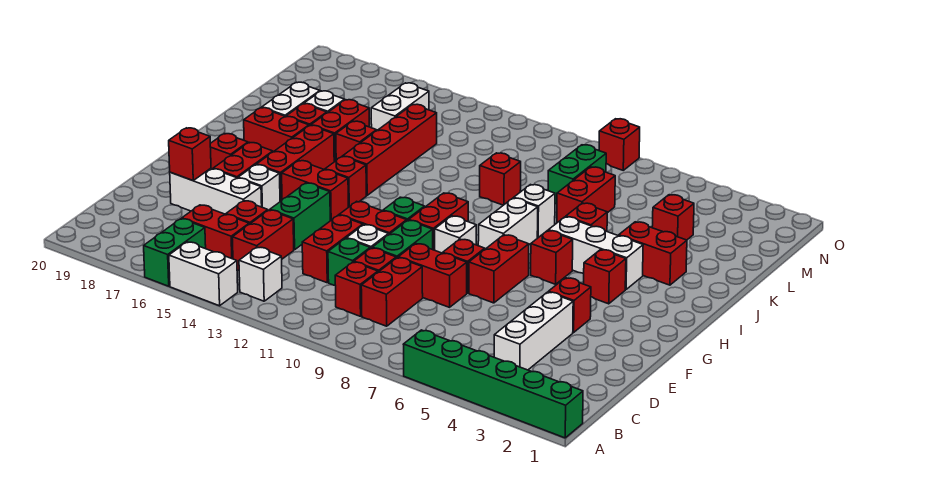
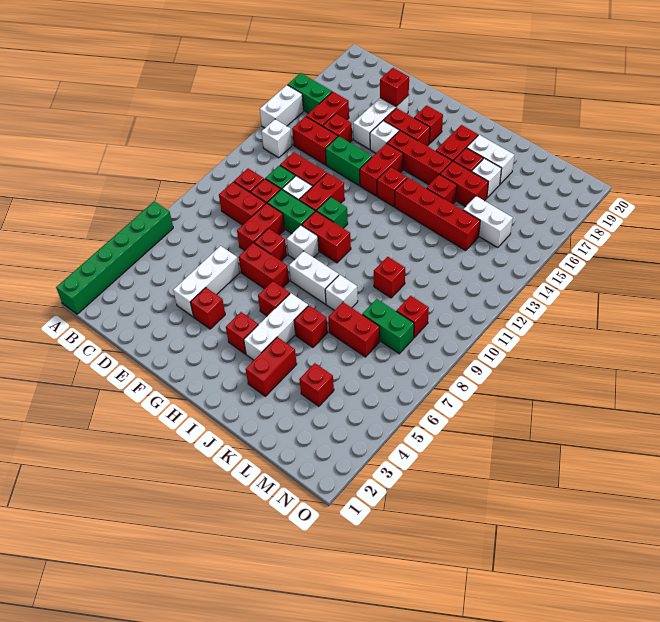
white 1x3 brick [494,292,573,370] -> white 1x3 brick turned to [173,246,239,317]
red 1x1 brick [599,119,640,170] -> red 1x1 brick moved to [396,296,429,338]

